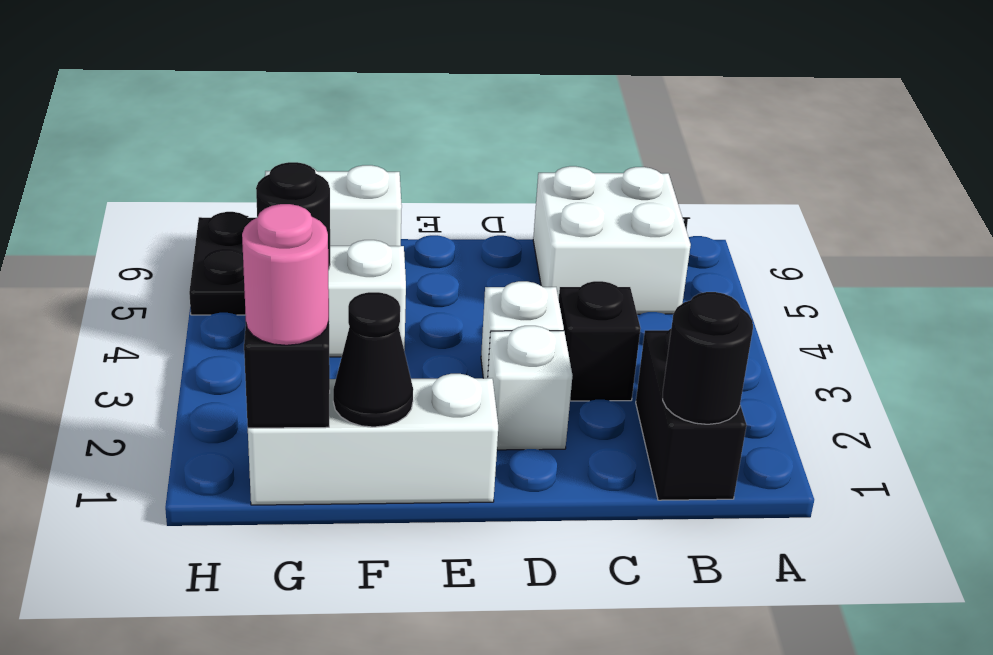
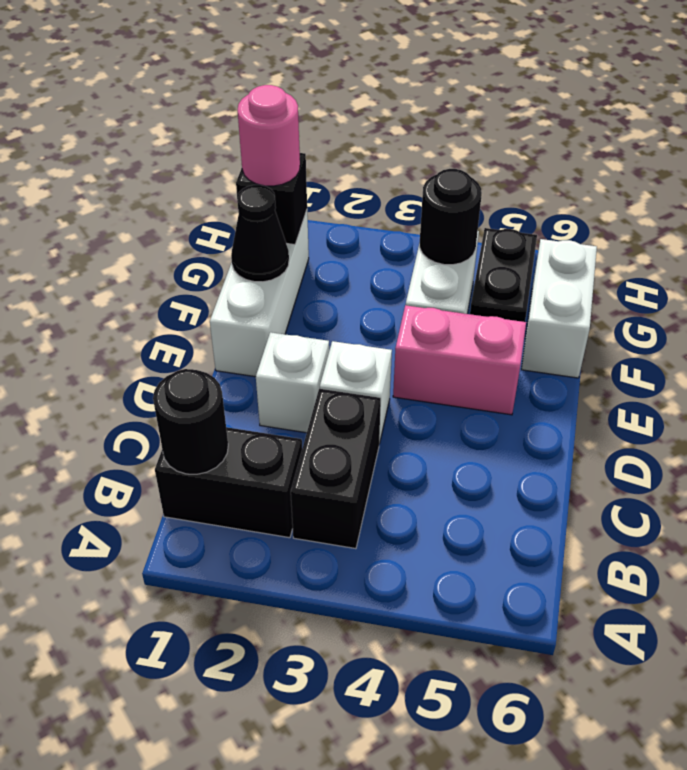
white 2x2 brick [533,166,691,314] -> none
black 1x1 brick [559,281,640,401] -> black 1x2 brick [291,389,381,549]
none -> pink 1x2 brick [393,305,526,415]
black 1x2 plate [189,212,256,315] -> black 1x2 plate turned to [470,228,537,322]

